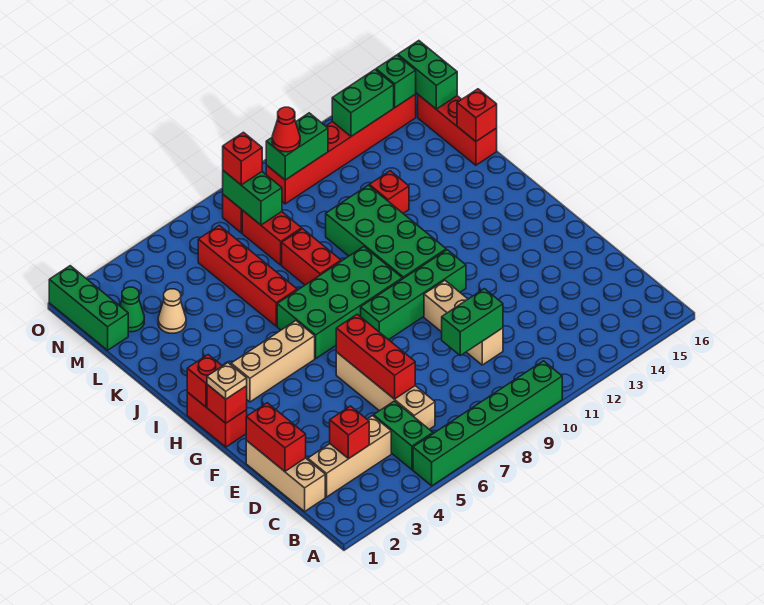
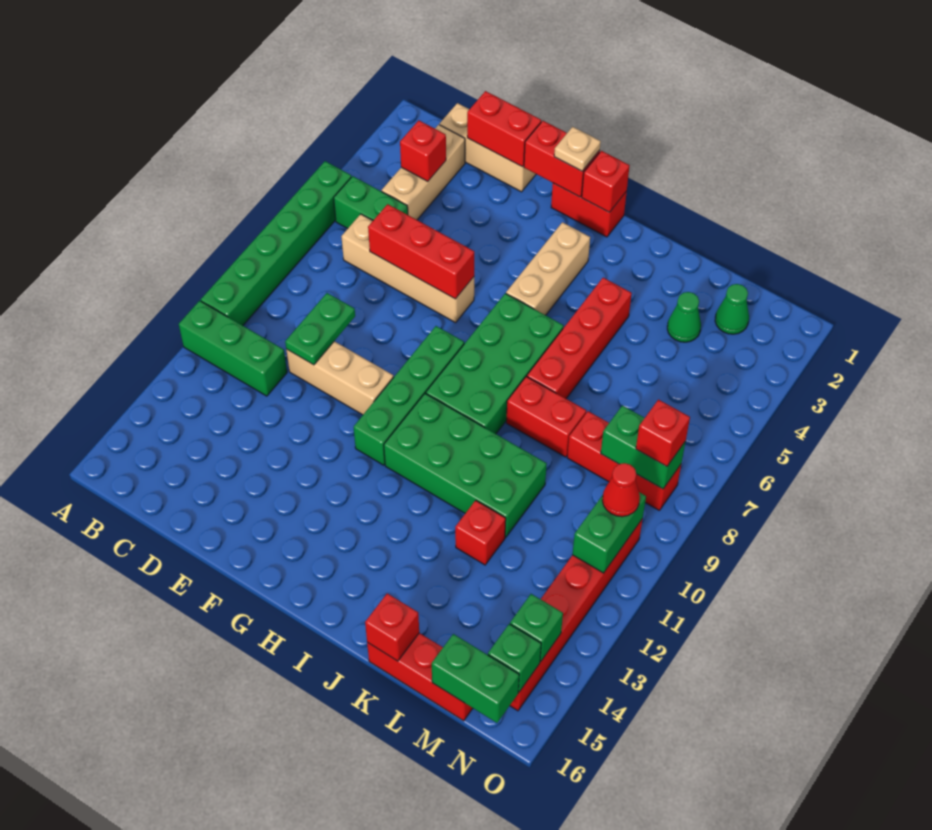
green 1x2 brick [442,289,503,355] -> green 1x2 plate [285,293,355,365]
red 1x1 brick [207,384,247,423] -> red 1x2 brick [524,121,600,197]
red 1x4 brick [198,225,297,326] -> red 1x4 brick turned to [527,278,632,398]
tan 1x1 cone [158,289,186,333] -> green 1x1 cone [667,292,701,342]
green 1x3 brick [49,266,128,350] -> green 1x3 brick moved to [179,301,287,396]
green 1x2 brick [332,70,394,136] -> green 1x1 brick [510,594,563,661]

